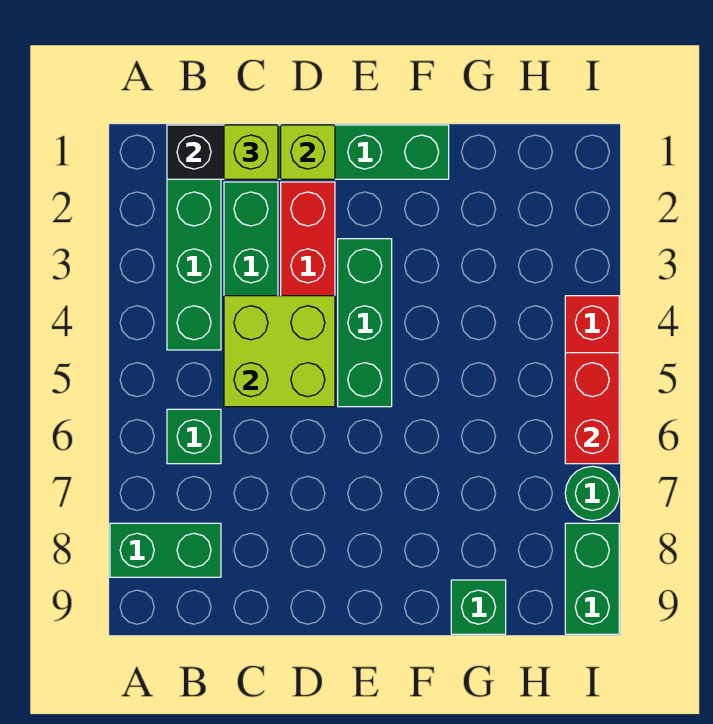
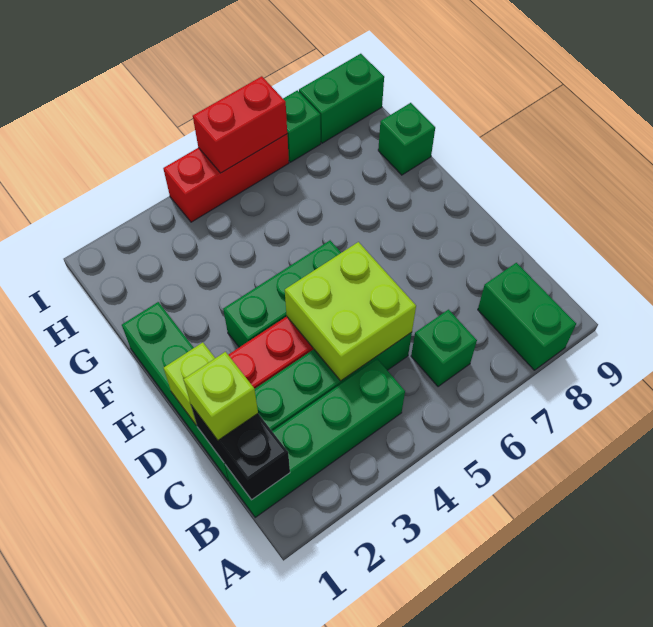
green 1x1 round brick [565,466,619,521] -> green 1x1 brick [283,90,321,162]

